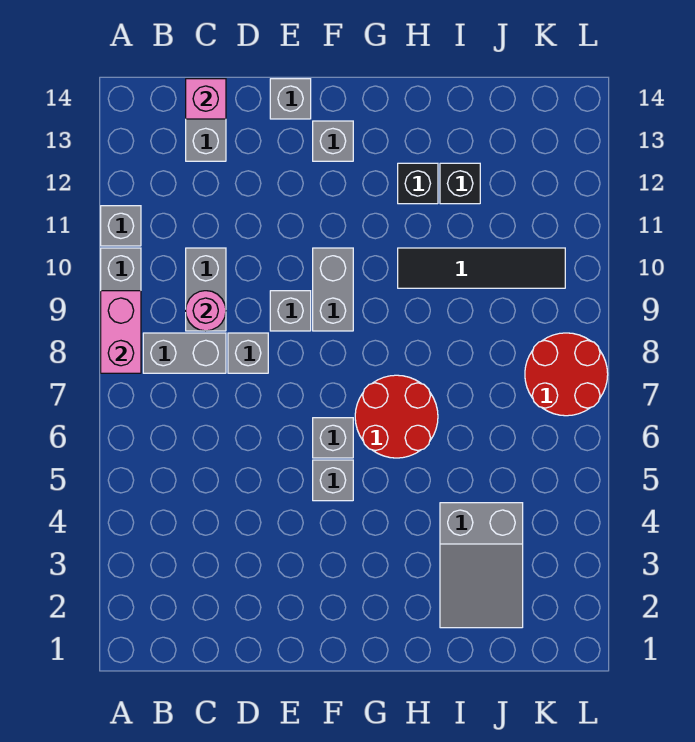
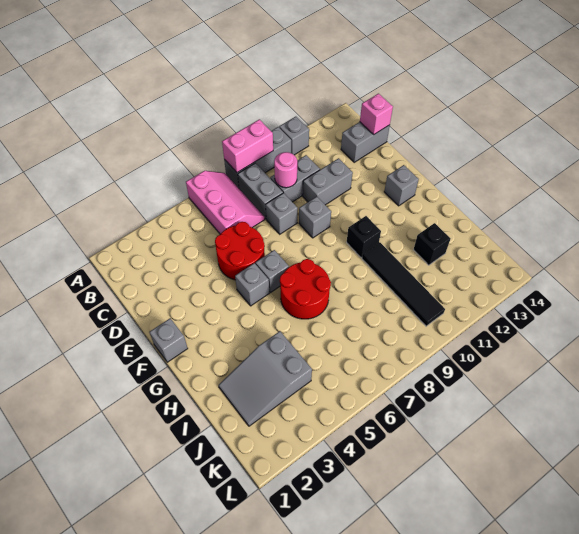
none -> pink 2x3 slope [186,171,265,234]
grey 1x1 brick [270,79,311,119] -> grey 1x1 brick moved to [150,318,188,362]
grey 1x2 brick [313,248,353,331] -> grey 1x2 brick moved to [303,158,353,205]
black 1x1 brick [398,163,438,204] -> black 1x1 brick moved to [347,216,381,258]
red 2x2 round brick [525,333,608,416] -> red 2x2 round brick moved to [215,222,265,280]

